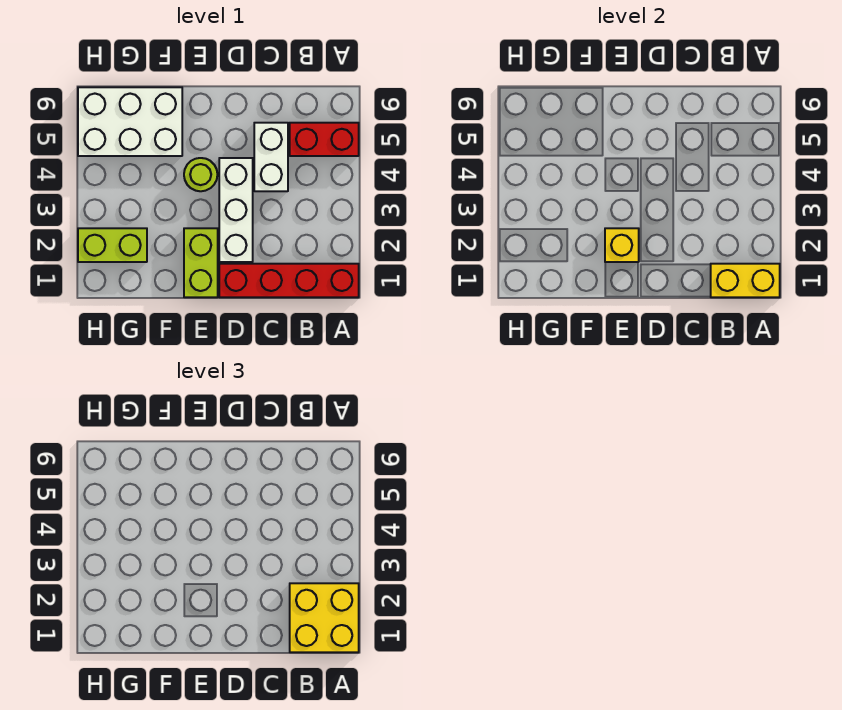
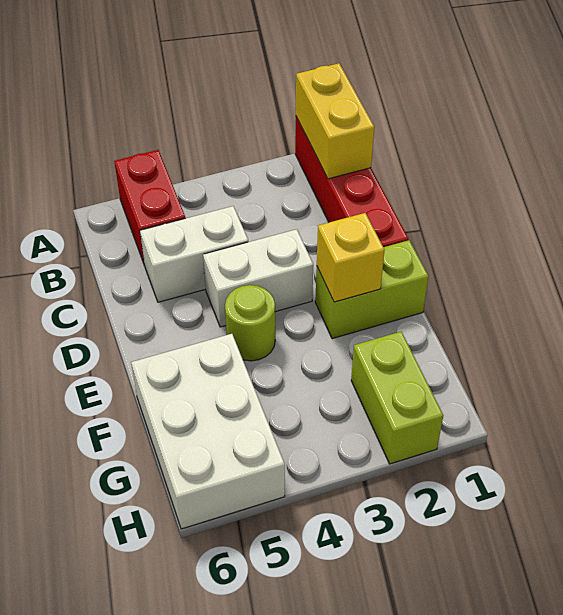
yellow 2x2 brick [290,583,359,652] -> none
white 1x3 brick [219,158,253,262] -> white 1x2 brick [203,229,313,327]

